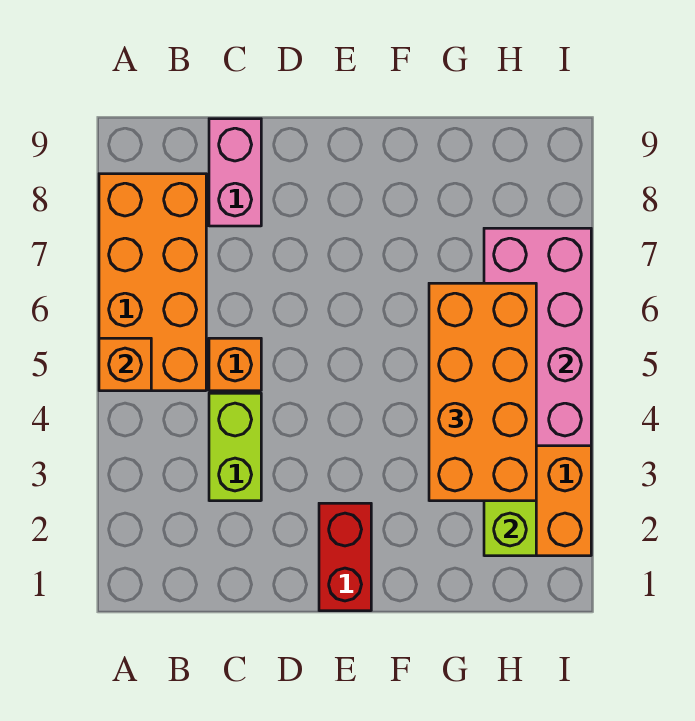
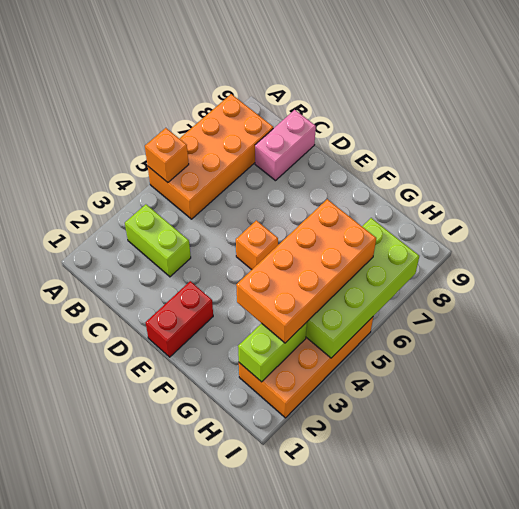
lime 1x2 brick [209,393,261,501] -> lime 1x2 brick turned to [125,204,191,277]
orange 1x1 brick [209,338,261,391] -> orange 1x1 brick moved to [236,220,278,270]
pink 2x4 brick [484,228,591,446] -> lime 2x4 brick [306,218,419,358]

